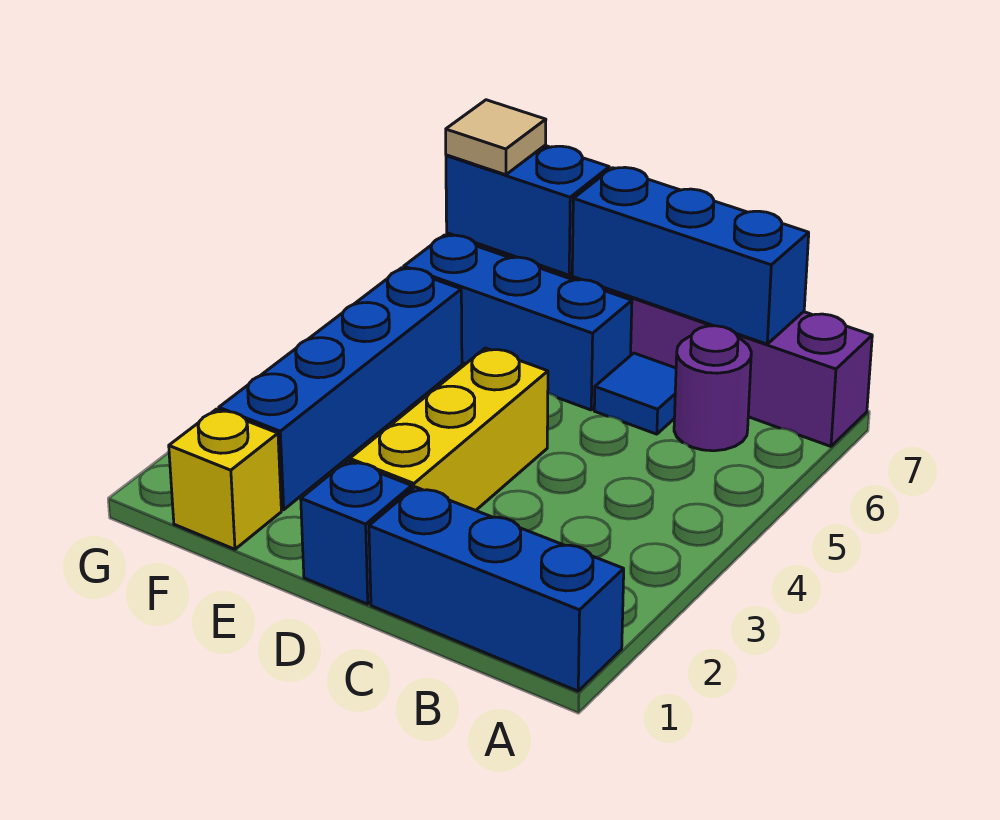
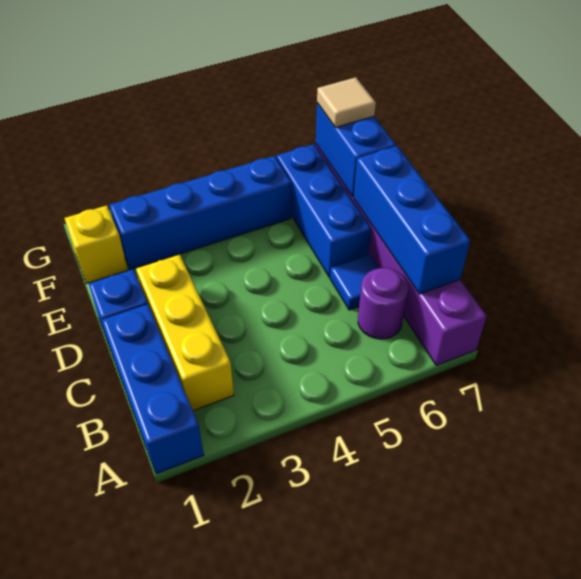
yellow 1x3 brick [350,348,548,510] -> yellow 1x3 brick turned to [136,254,234,411]

